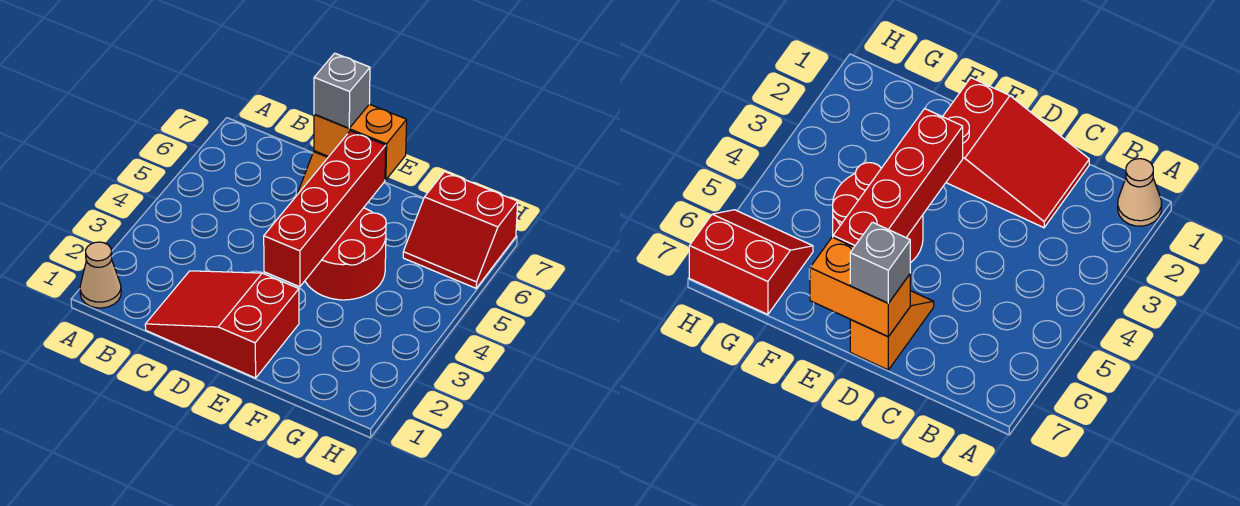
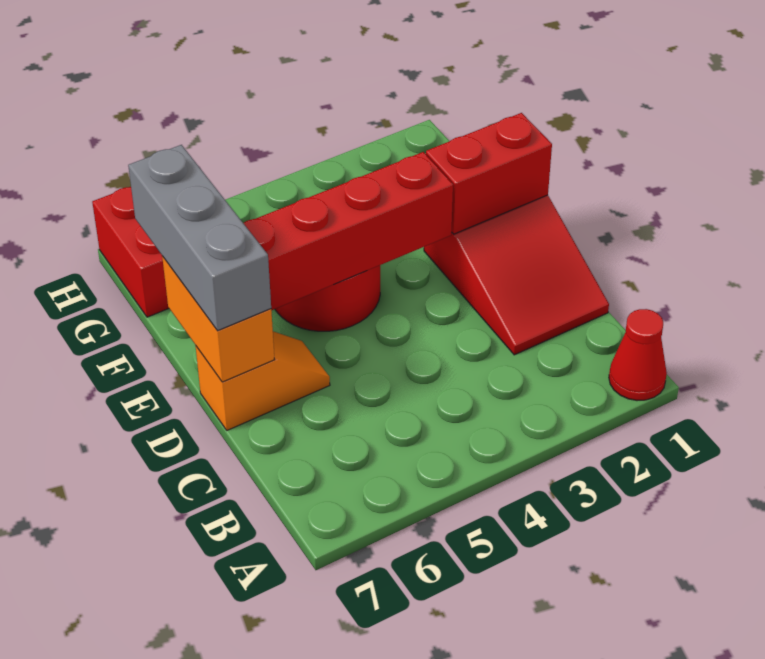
tan 1x1 cone [80,242,121,308] -> red 1x1 cone [609,309,667,401]
grey 1x1 brick [314,53,370,128] -> grey 1x3 brick [128,145,271,331]
none -> red 1x2 brick [426,113,552,234]

